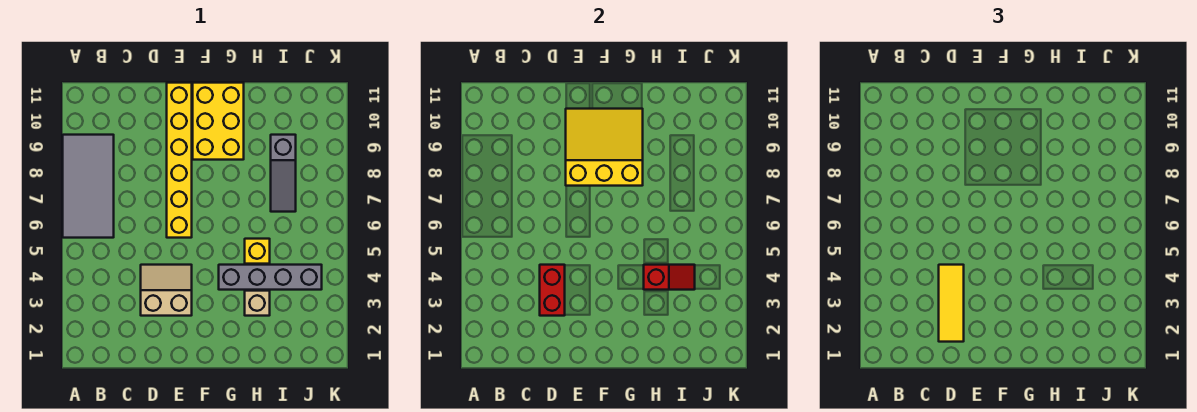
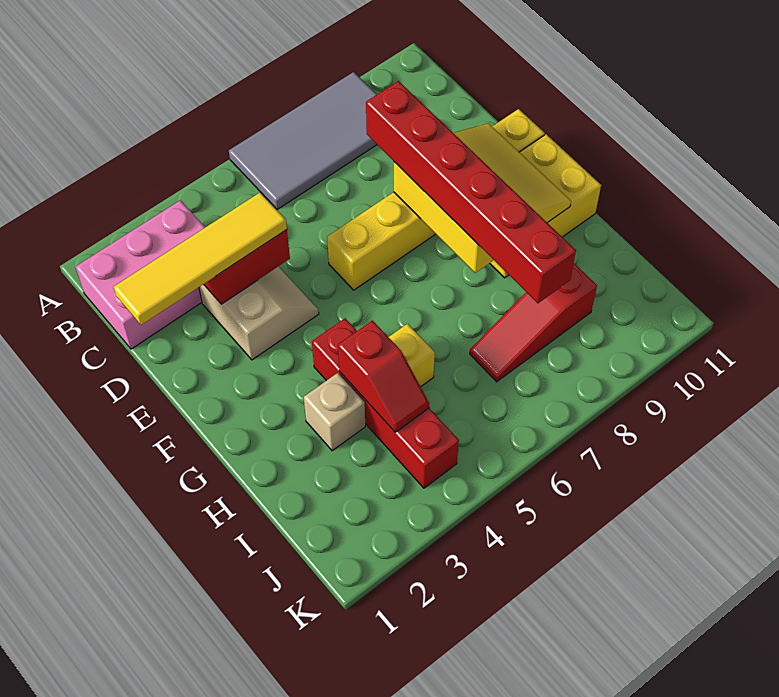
none -> pink 2x3 brick [75,200,205,349]
yellow 1x3 tile [939,265,964,342] -> yellow 1x4 tile [114,192,287,325]
none -> red 1x6 brick [366,81,576,303]
grey 1x4 brick [219,265,322,290] -> red 1x4 brick [312,318,459,488]
grey 1x3 slope [271,135,296,212] -> red 1x3 slope [470,264,597,382]

